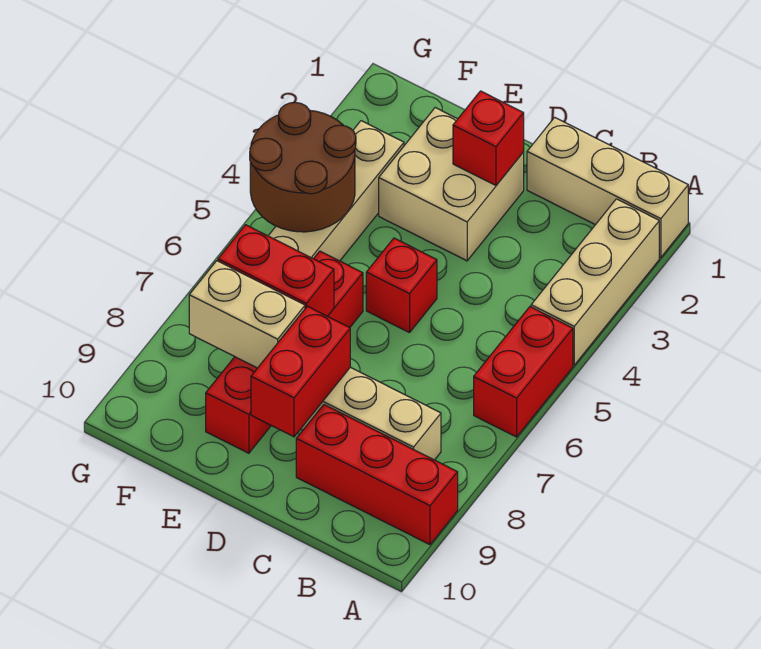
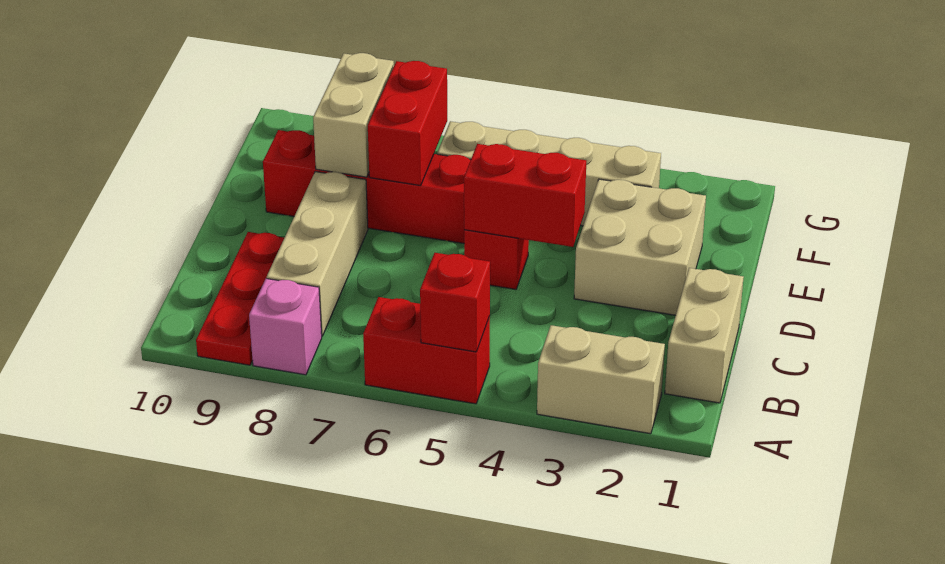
tan 1x3 brick [527,117,688,258] -> tan 1x2 brick [665,268,744,403]
tan 1x3 brick [531,199,659,365] -> tan 1x2 brick [537,325,665,434]
none -> pink 1x1 brick [249,278,322,375]
red 1x3 brick [296,405,458,545] -> red 1x3 plate [196,232,284,365]
red 1x1 brick [453,91,524,185] -> red 1x1 brick moved to [420,253,490,352]
red 1x2 brick [251,306,350,437] -> red 1x2 brick moved to [464,144,586,247]
brown 2x2 round brick [250,102,356,232] -> none

